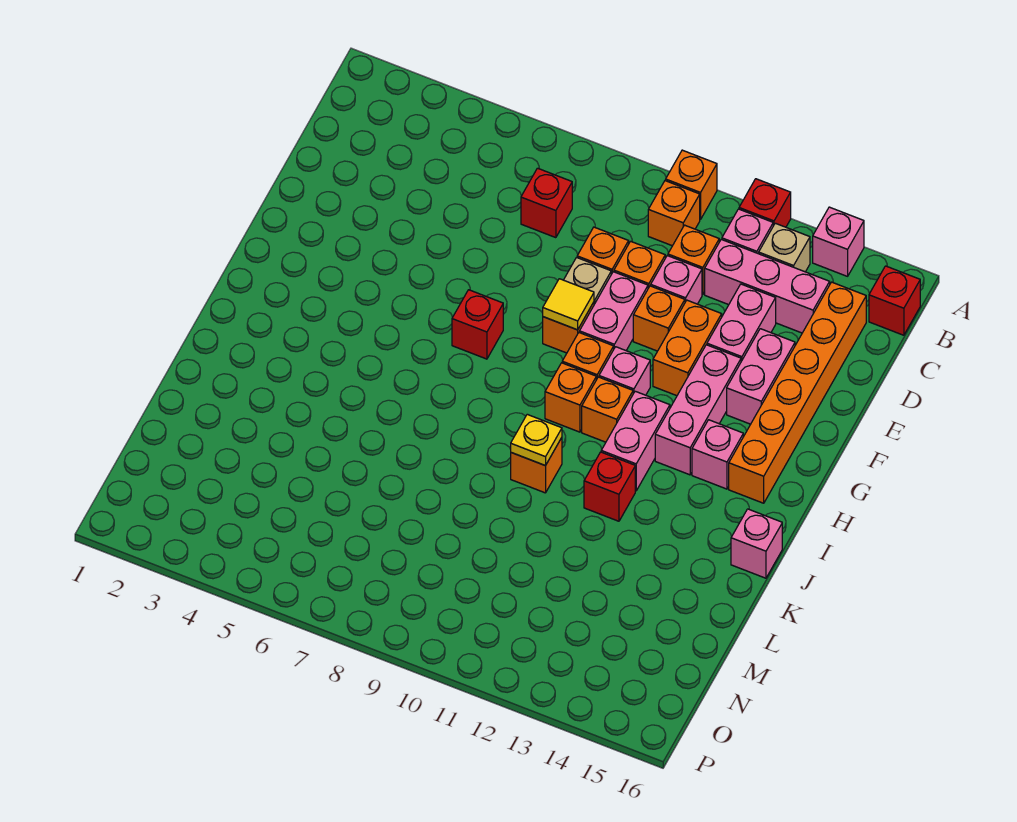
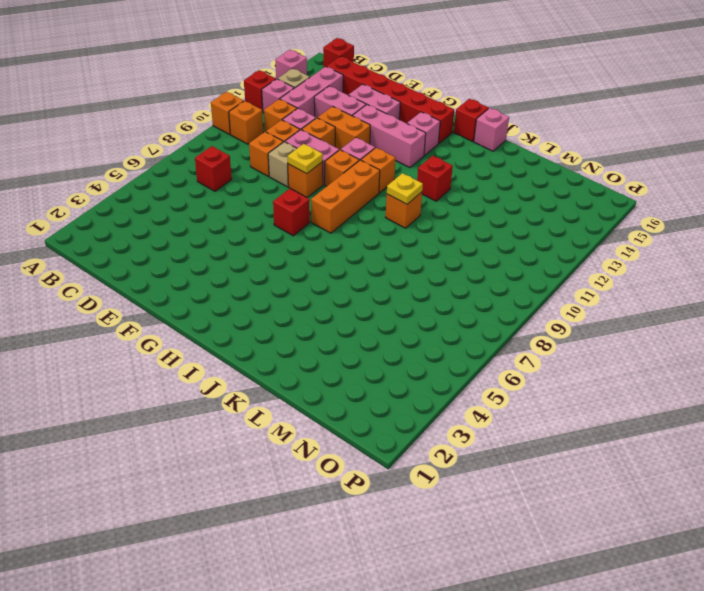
orange 1x6 brick [729,282,866,503] -> red 1x6 brick [326,56,454,144]
yellow 1x1 tile [543,279,594,330] -> yellow 1x1 plate [288,144,323,174]
orange 1x1 brick [545,363,596,432] -> orange 1x3 brick [311,160,380,233]
pink 1x2 brick [601,391,670,491] -> none
none -> red 1x1 brick [454,99,489,142]

